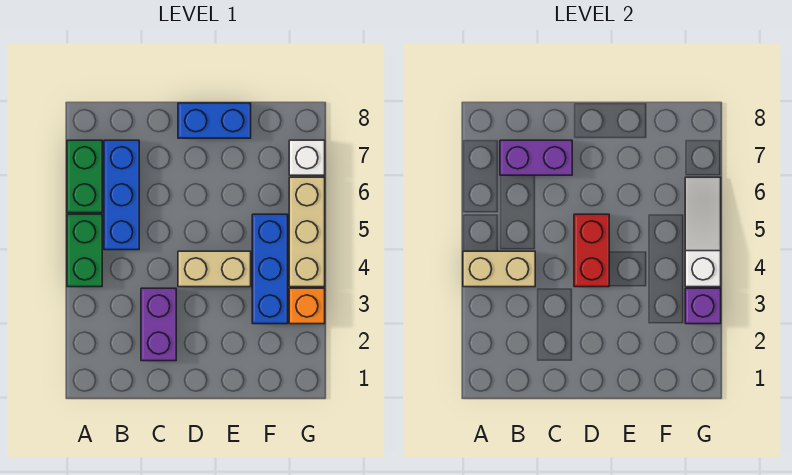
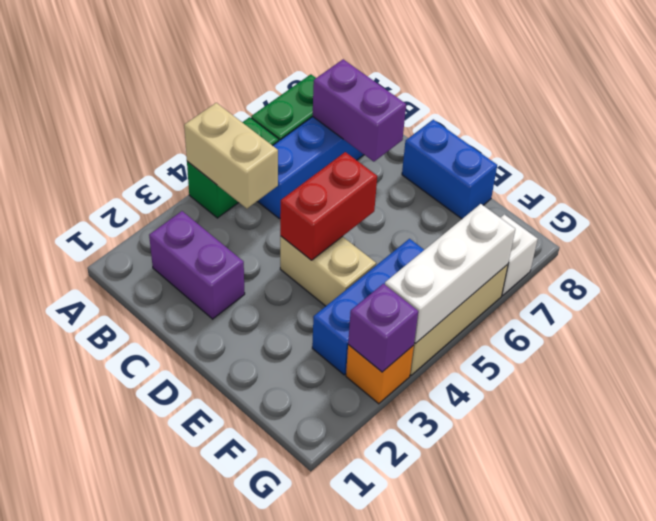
purple 1x2 brick [141,288,176,361] -> purple 1x2 brick turned to [149,211,245,319]
white 1x3 slope [685,177,721,287] -> white 1x3 brick [385,204,515,344]

